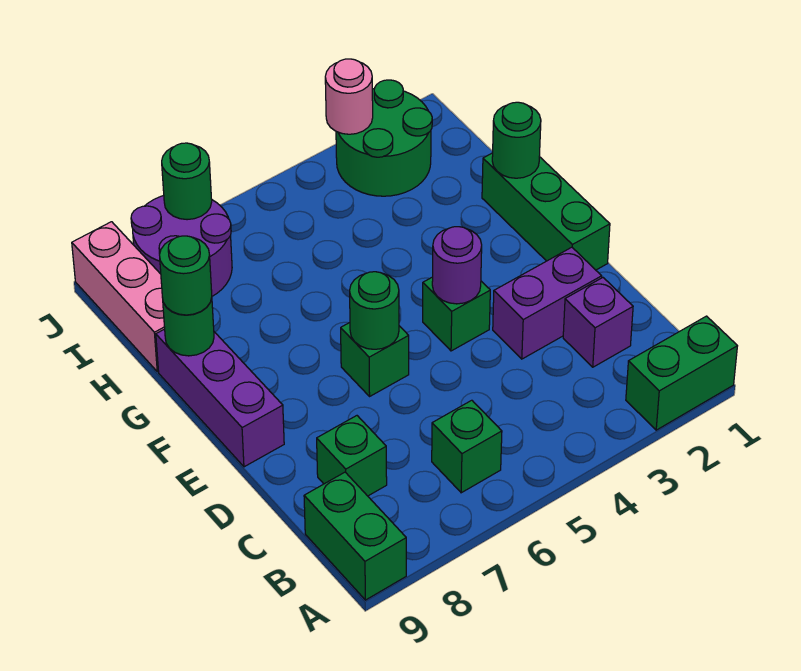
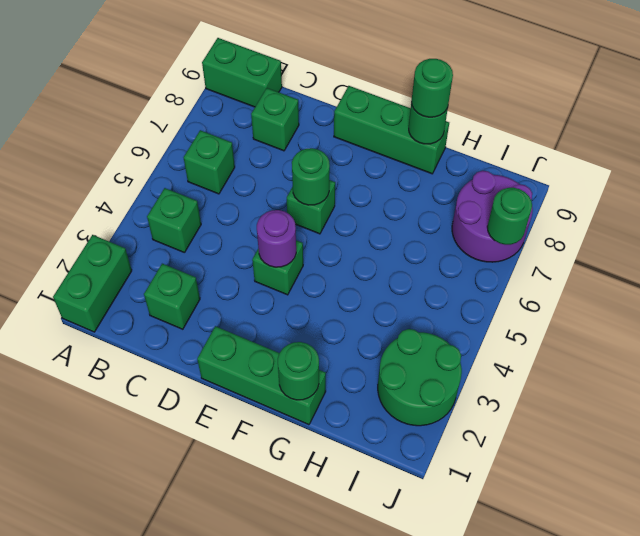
none -> green 1x1 brick [147,188,201,252]
purple 1x1 brick [563,278,633,367] -> green 1x1 brick [144,264,200,329]
purple 1x2 brick [493,247,602,359] -> none
purple 1x3 brick [156,329,284,467] -> green 1x3 brick [334,86,449,174]
pink 1x3 brick [72,222,165,372] -> none
pink 1x1 round brick [325,59,373,134] -> none

